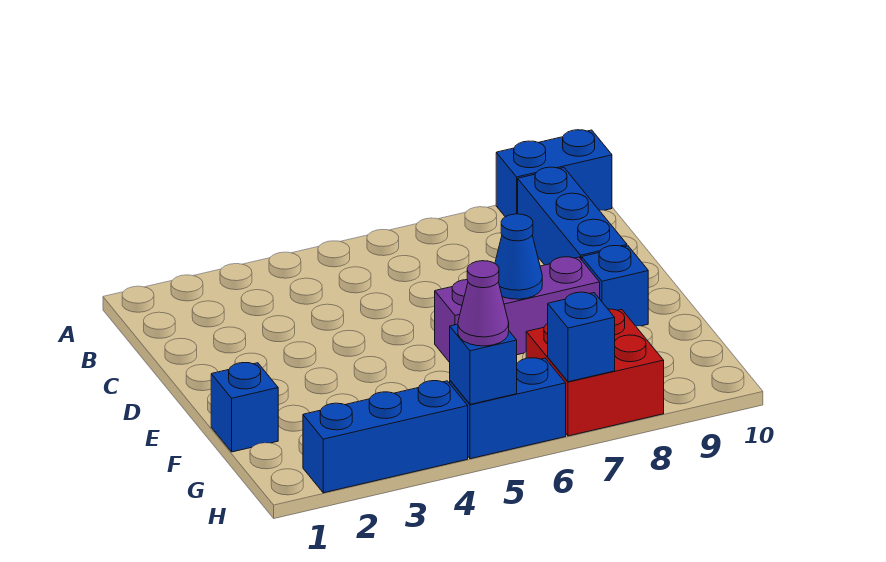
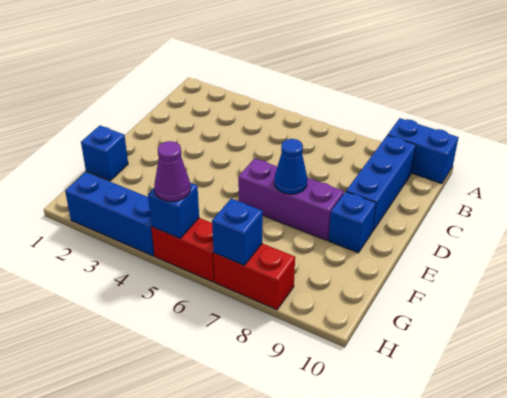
red 2x2 brick [526,309,664,436] -> red 1x2 brick [214,243,295,310]
blue 1x2 brick [450,358,566,459] -> red 1x2 brick [151,218,215,282]

